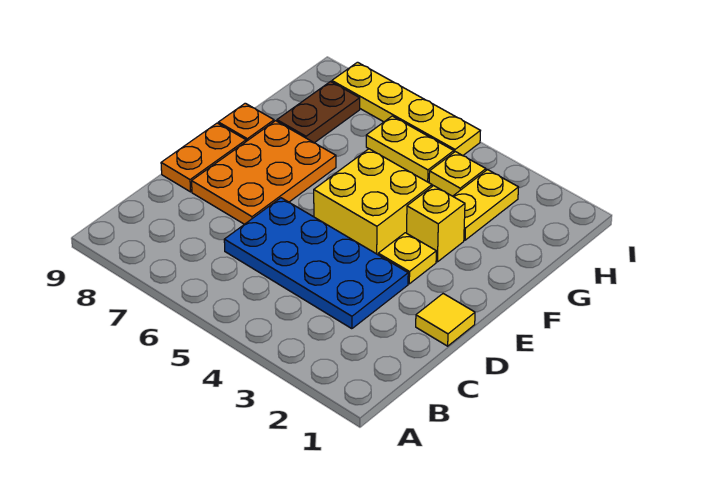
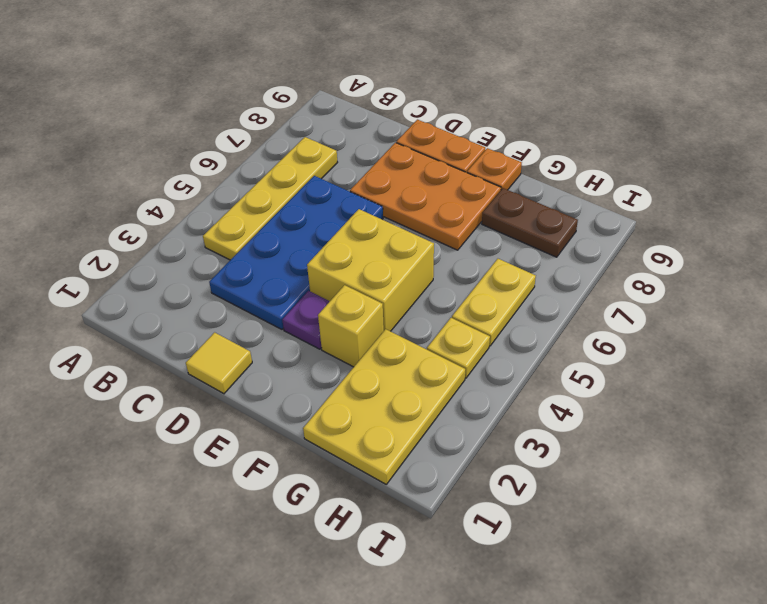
yellow 1x1 plate [378,233,436,284] -> purple 1x1 plate [282,291,330,349]
yellow 1x2 plate [453,169,519,240] -> yellow 2x3 plate [303,329,465,484]
yellow 1x4 plate [332,62,480,156] -> yellow 1x4 plate moved to [203,137,338,260]

